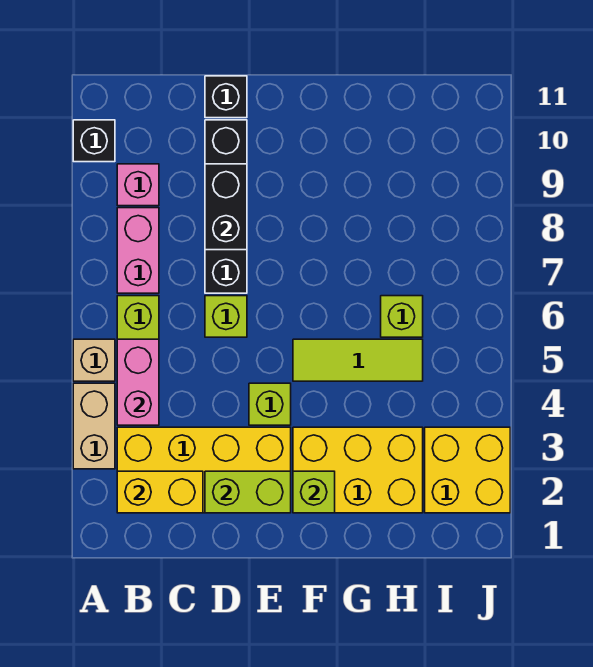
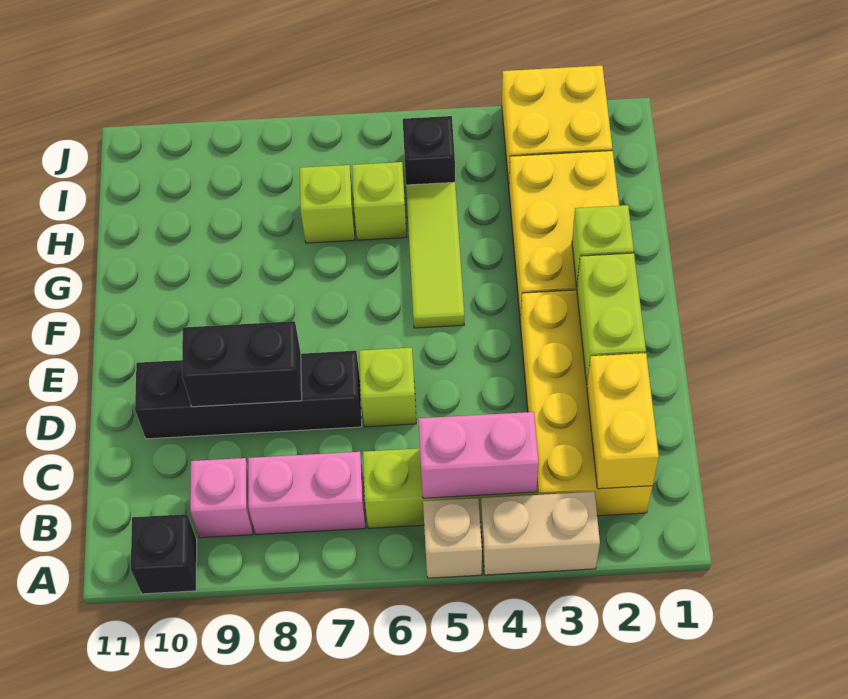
black 1x1 brick [205,76,247,118] -> black 1x1 brick moved to [403,116,455,185]
lime 1x1 brick [249,383,291,425] -> lime 1x1 brick moved to [300,165,355,243]

